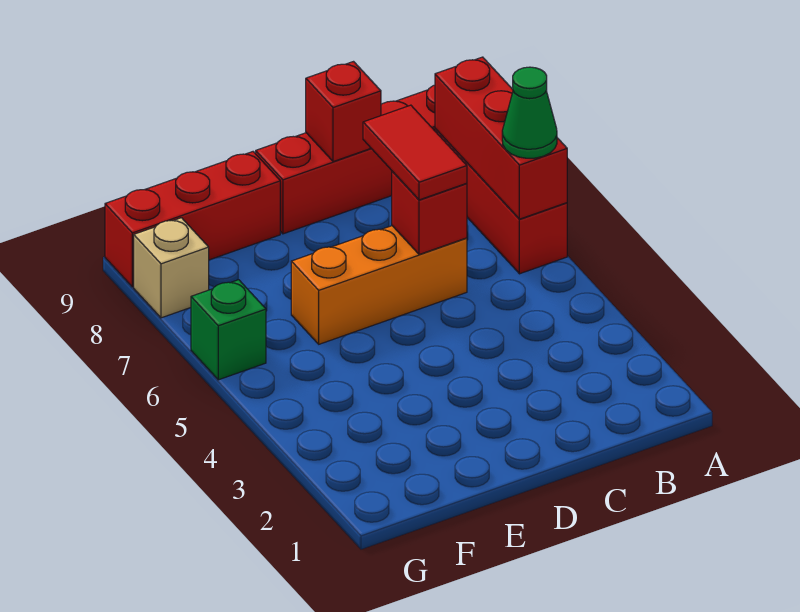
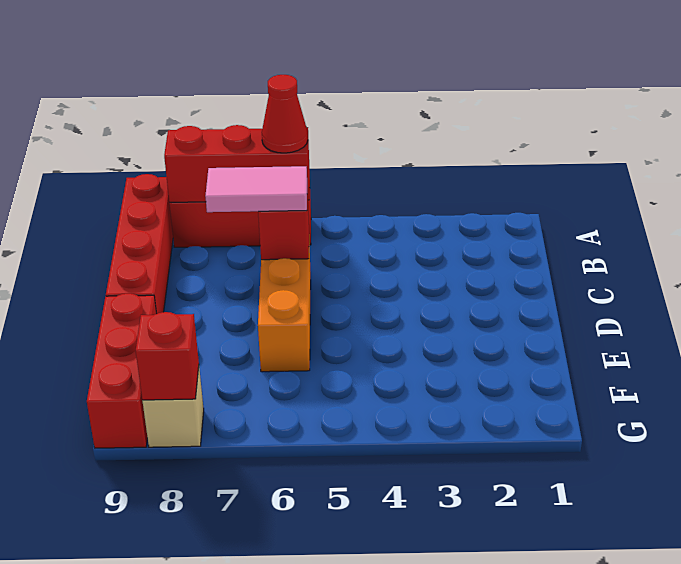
green 1x1 cone [502,67,557,158] -> red 1x1 cone [262,75,308,153]
red 1x2 tile [363,105,467,200] -> pink 1x2 tile [205,166,307,212]
red 1x1 brick [306,62,381,162] -> red 1x1 brick moved to [136,312,199,400]
green 1x1 brick [191,280,266,380] -> none

